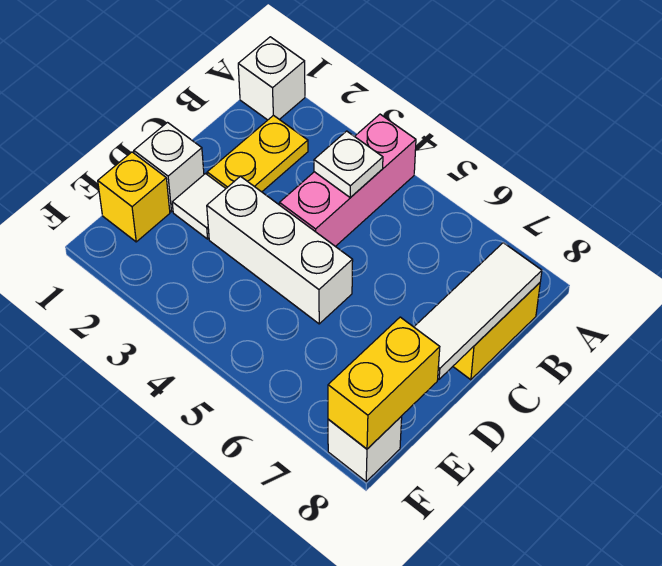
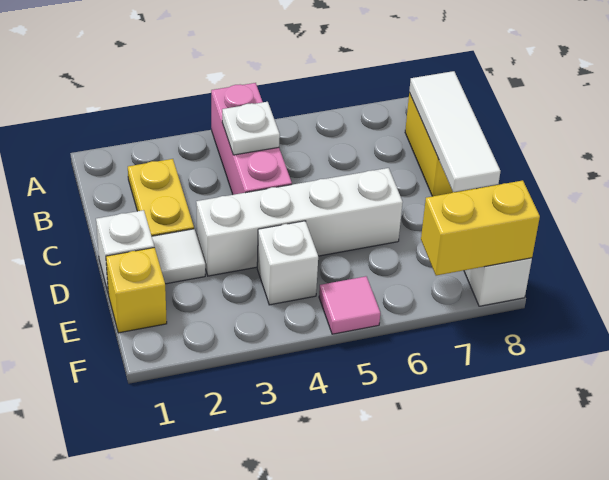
white 1x1 brick [238,37,305,120] -> white 1x1 brick moved to [257,221,318,305]
white 1x3 brick [207,176,353,324] -> white 1x4 brick [196,168,403,276]
yellow 1x2 brick [328,317,440,449] -> yellow 1x2 brick turned to [421,180,540,276]
none -> pink 1x1 tile [319,276,380,334]

